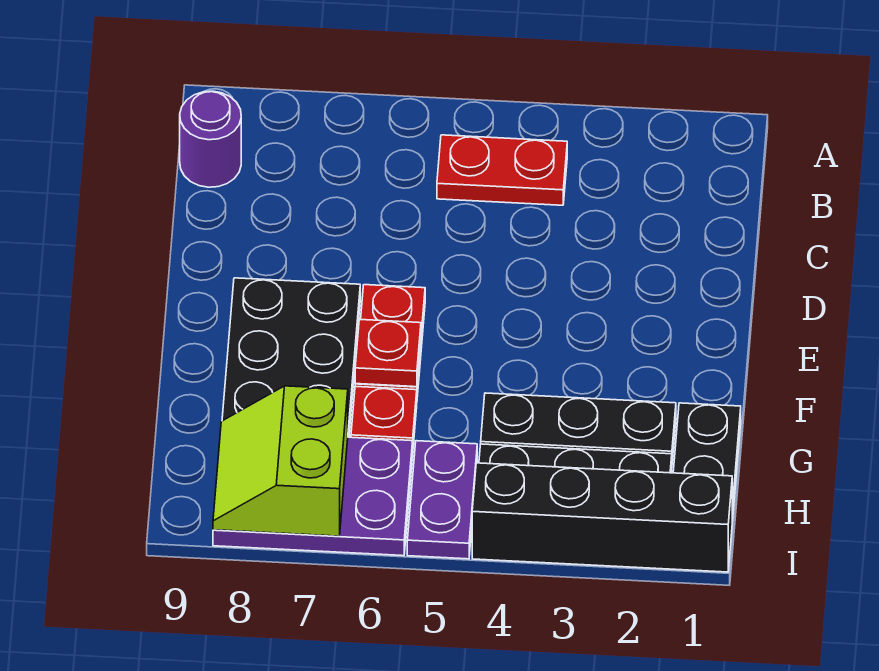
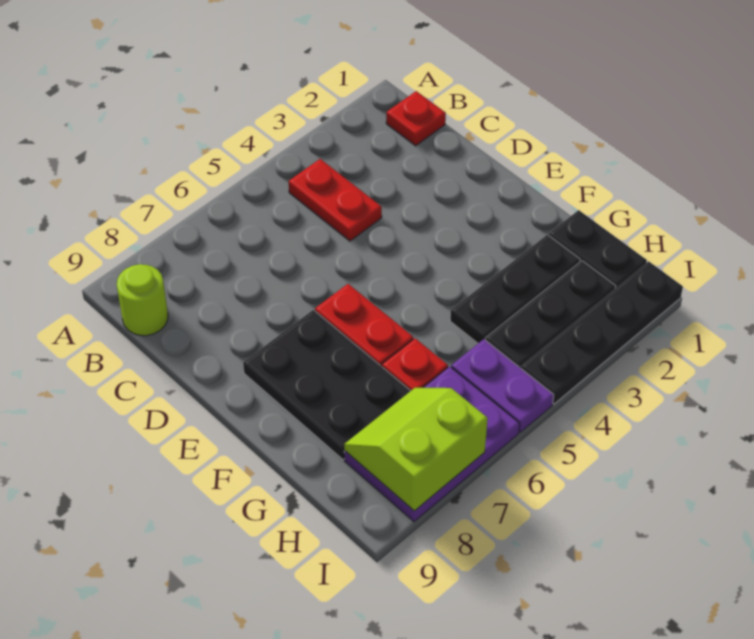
red 1x2 plate [437,135,567,205] -> red 1x2 plate turned to [289,159,382,241]
purple 1x1 round brick [180,91,241,187] -> lime 1x1 round brick [117,264,168,336]
red 1x1 plate [355,320,421,387] -> red 1x1 plate moved to [386,91,446,146]
lime 2x2 slope [213,386,348,536] -> lime 2x2 slope turned to [344,387,488,511]
black 1x4 brick [472,463,732,572] -> black 1x4 plate [521,261,683,404]

